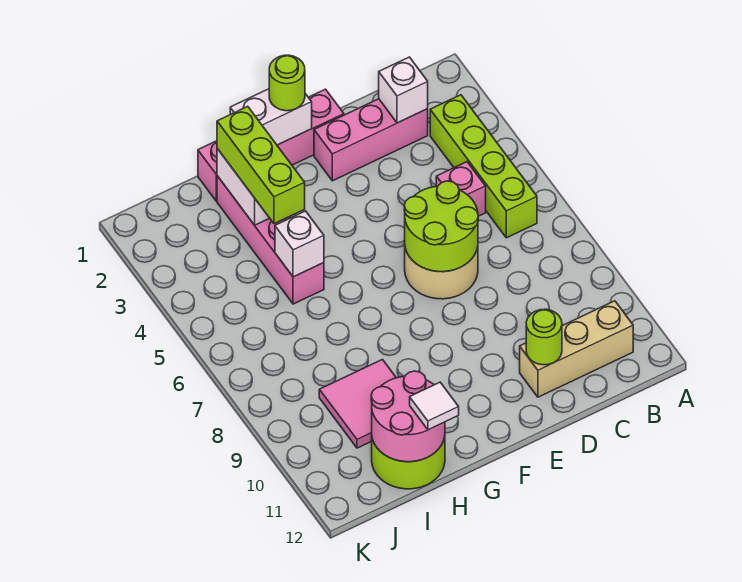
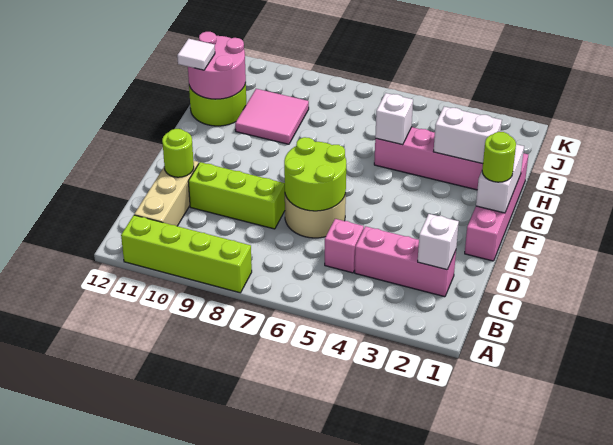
lime 1x4 brick [430,95,537,238] -> lime 1x4 brick moved to [121,215,252,293]
pink 1x3 brick [314,99,428,181] -> pink 1x3 brick turned to [355,226,456,297]
lime 1x3 brick [217,106,305,224] -> lime 1x3 brick moved to [188,162,285,229]

